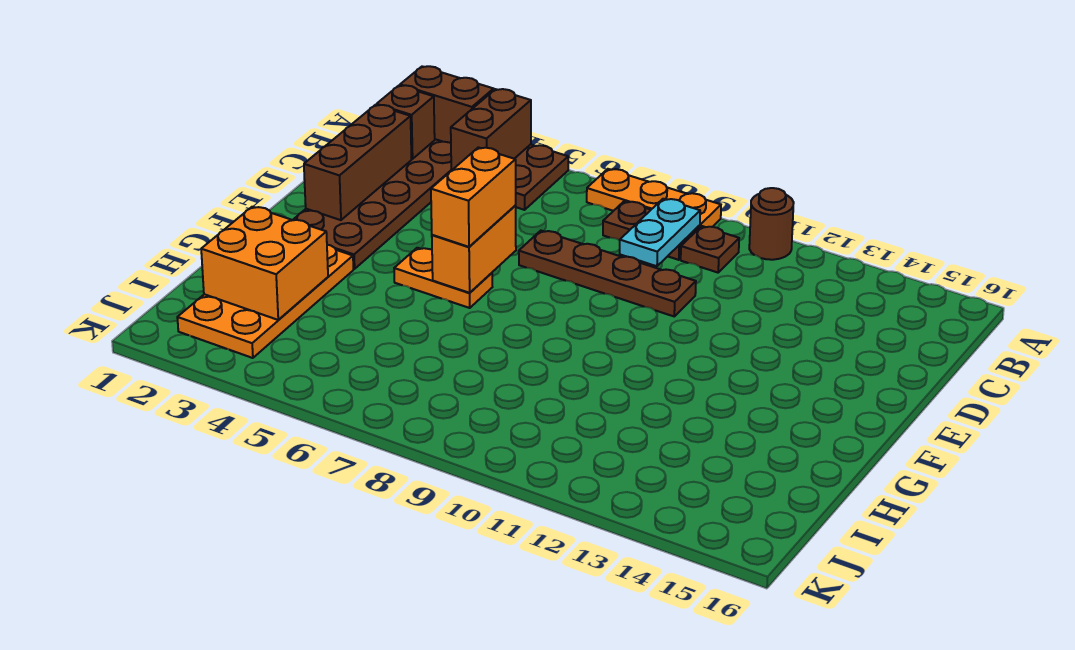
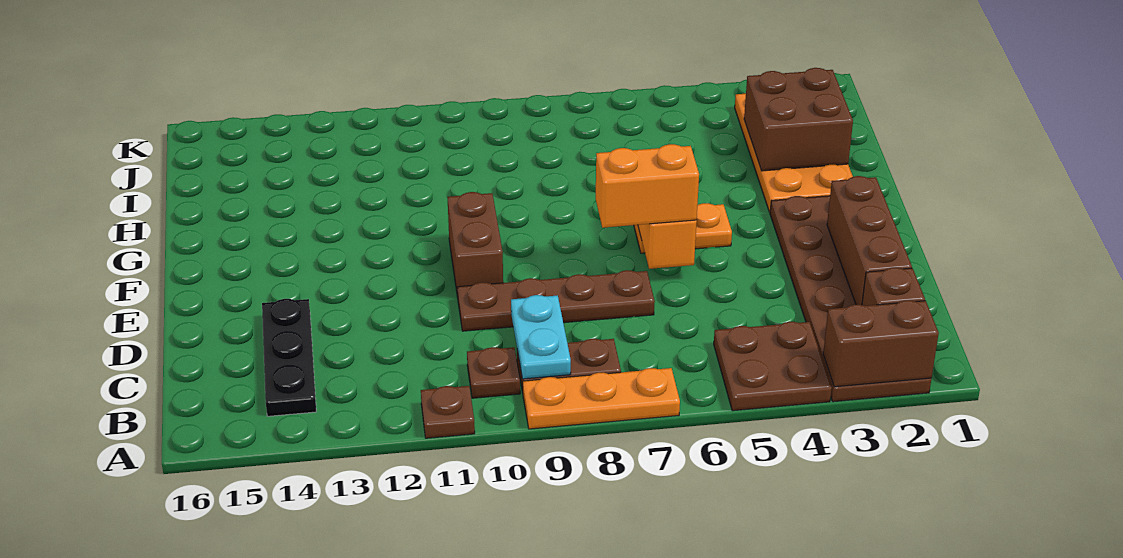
brown 1x2 brick [451,89,531,171] -> brown 1x2 brick moved to [447,192,503,297]
brown 1x1 round brick [749,188,794,260] -> brown 1x1 plate [421,386,475,438]
none -> black 1x3 plate [262,299,316,416]
orange 1x2 brick [431,147,516,247] -> orange 1x2 brick turned to [596,144,699,228]
orange 2x2 brick [201,207,328,320] -> brown 2x2 brick [744,68,853,171]

